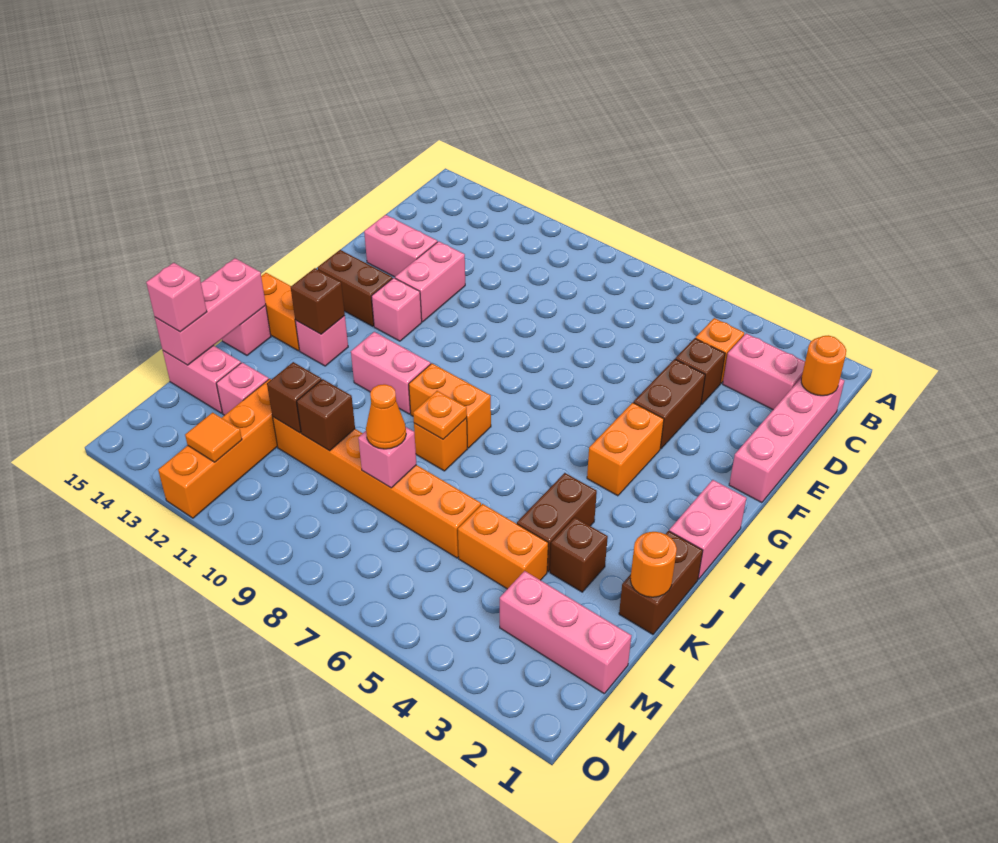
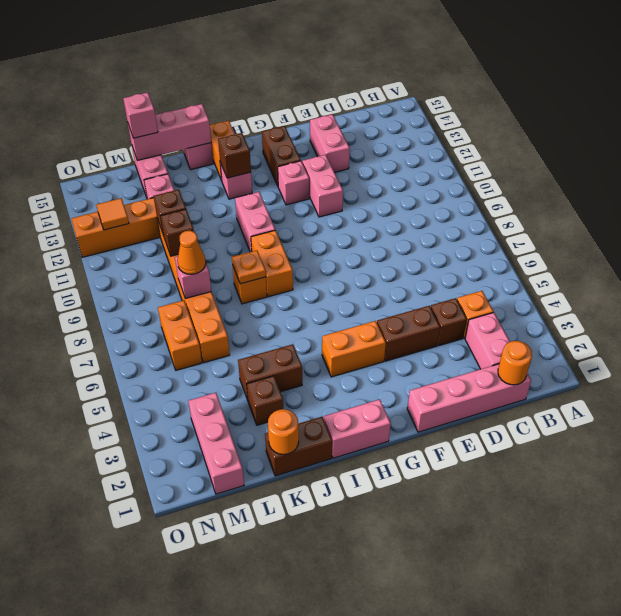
pink 1x2 brick [395,241,465,322] -> pink 1x2 brick turned to [302,155,343,217]
orange 1x2 brick [458,504,548,589] -> orange 1x2 brick moved to [158,300,202,370]

